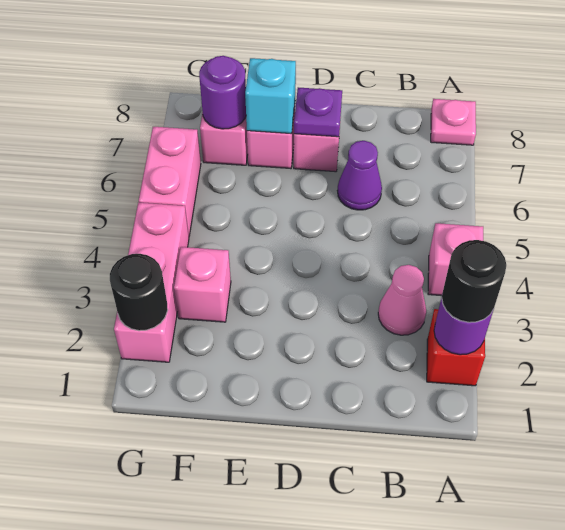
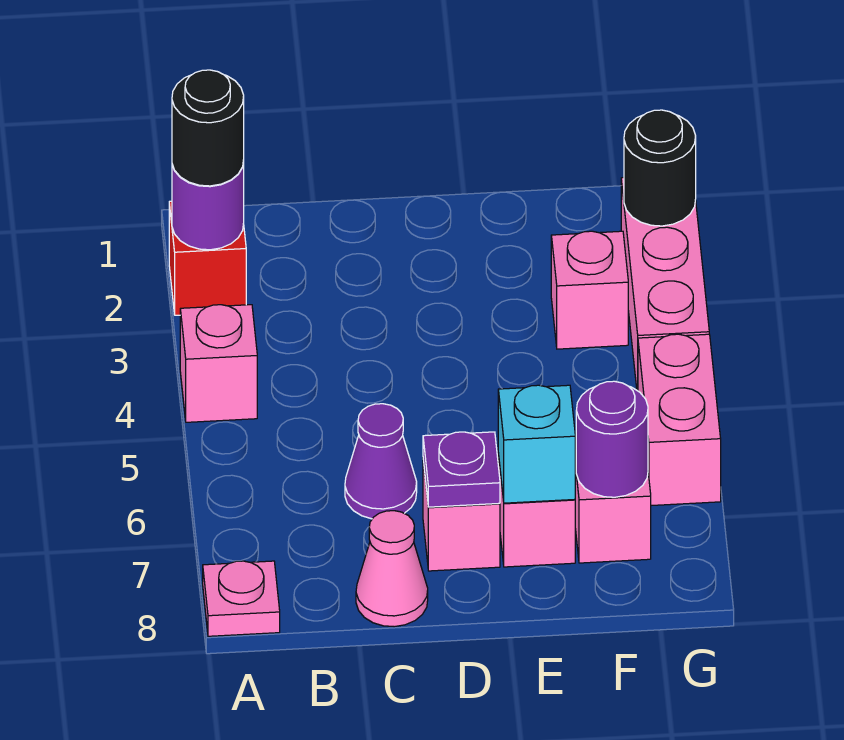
pink 1x1 cone [378,265,426,335] -> pink 1x1 cone moved to [356,511,428,627]

